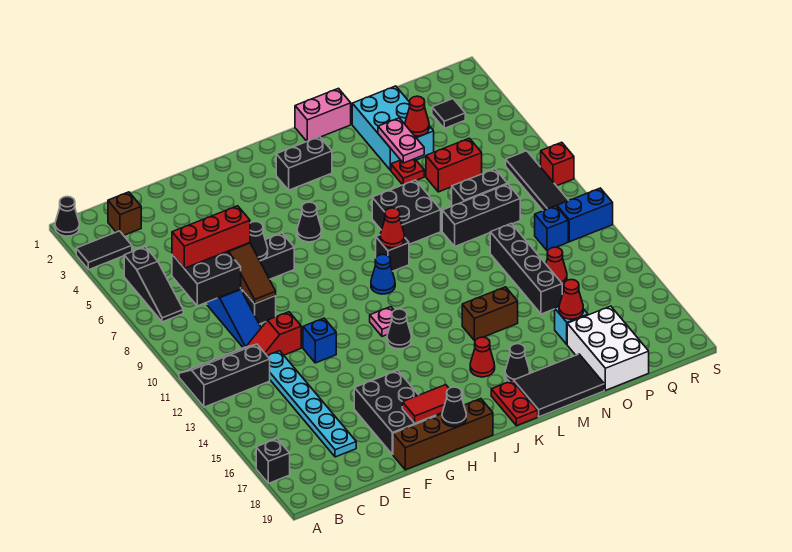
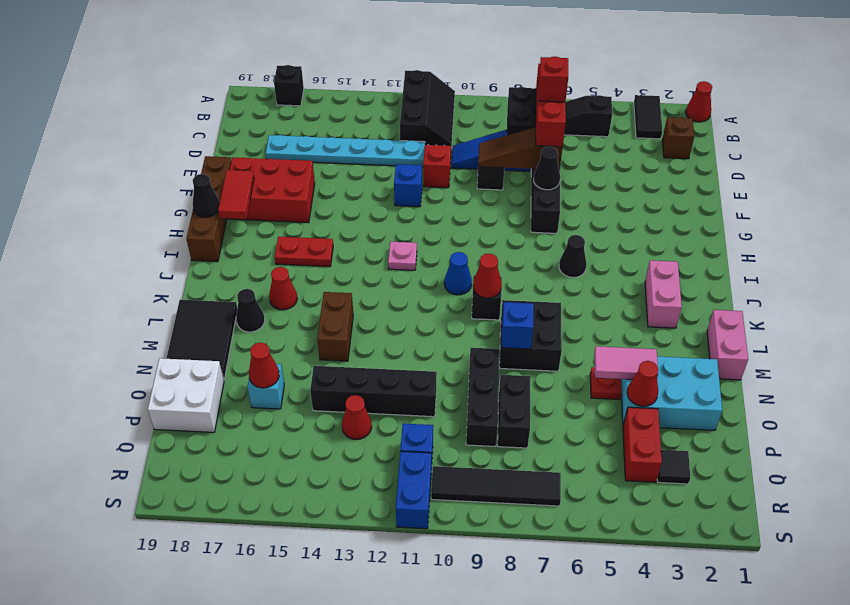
black 1x1 cone [55,196,79,236] -> red 1x1 cone [686,81,712,122]
black 2x3 brick [354,370,436,455] -> red 2x3 brick [228,157,315,223]
black 1x1 cone [387,309,411,349] -> none
black 1x2 brick [276,137,332,190] -> pink 1x2 brick [645,260,682,328]
red 1x2 plate [491,381,538,426] -> red 1x2 plate moved to [275,237,333,267]
none -> blue 1x1 brick [501,302,533,349]
pink 1x2 plate [378,118,424,163] -> pink 1x2 tile [594,346,658,379]
red 1x2 brick [426,138,482,192] -> red 1x2 brick moved to [623,407,662,482]
white 2x3 brick [567,306,649,390] -> white 2x2 brick [148,358,224,432]
red 1x1 brick [541,142,574,186] -> red 1x1 brick moved to [538,57,568,102]

